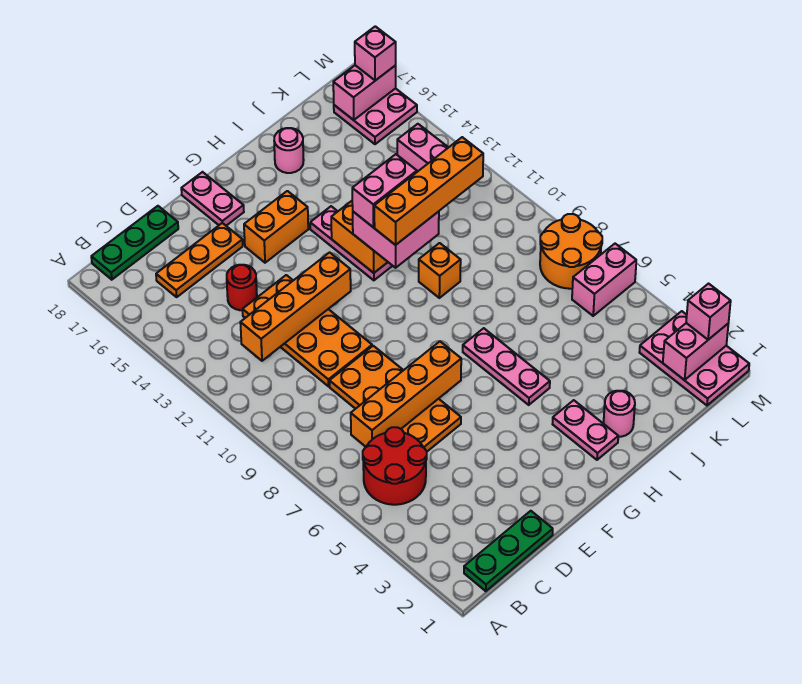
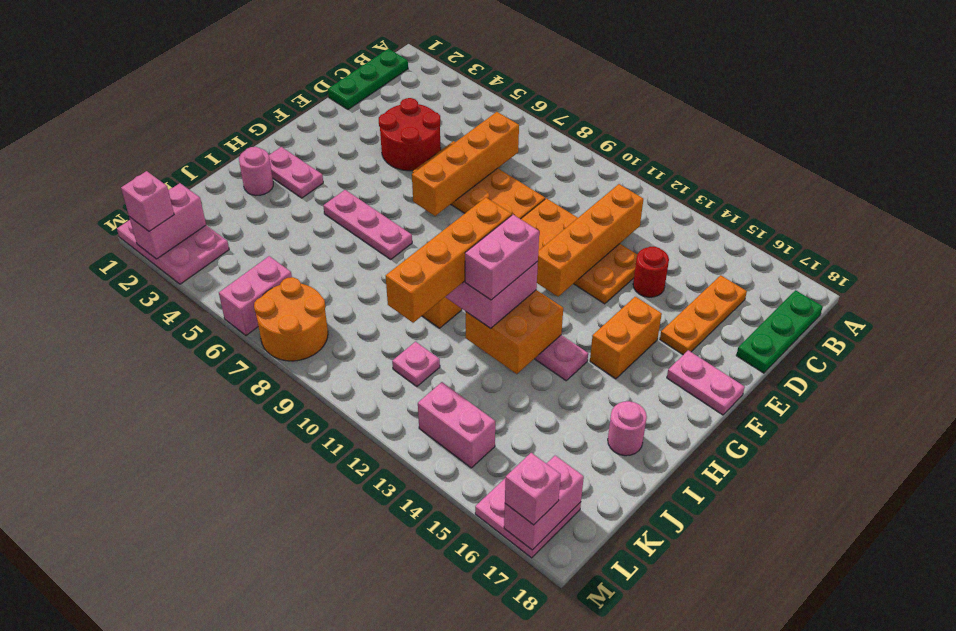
red 2x2 round brick [363,427,427,505] -> red 2x2 round brick moved to [379,98,441,171]
none -> pink 1x1 plate [392,342,440,387]

